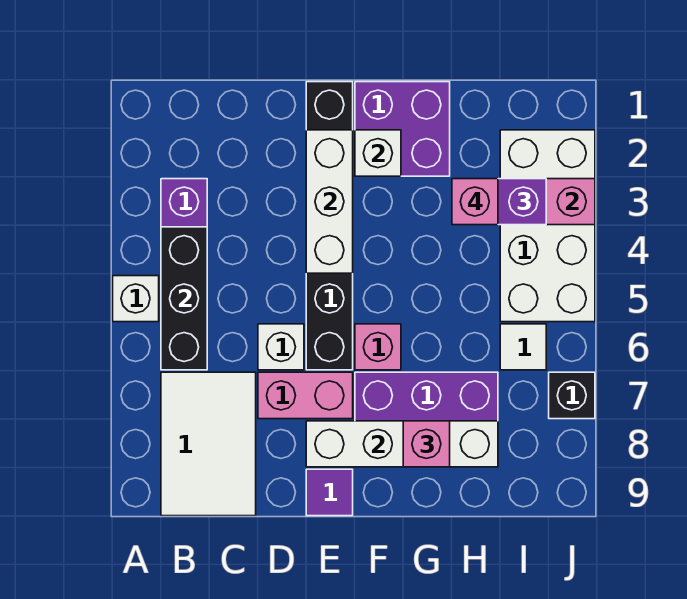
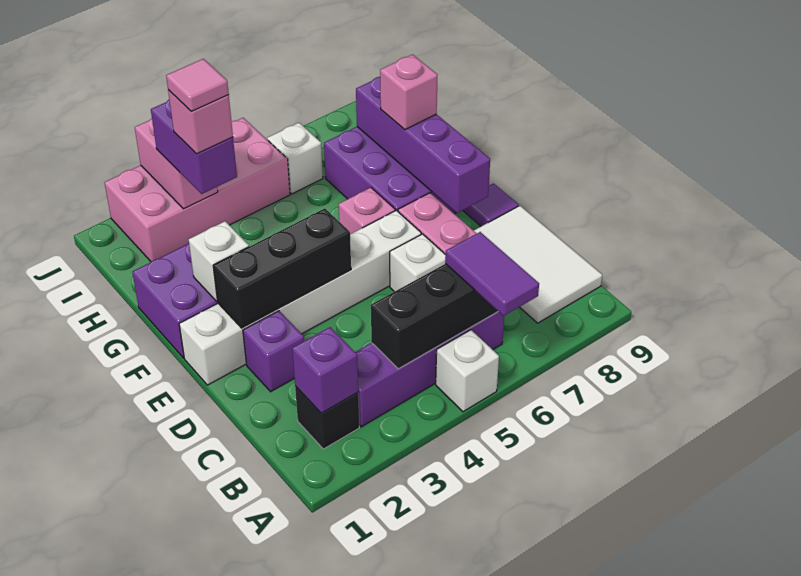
none -> purple 1x2 tile [445,232,539,316]
none -> purple 1x1 brick [292,327,358,413]
white 2x3 tile [161,372,256,516] -> white 2x3 tile turned to [474,206,602,323]
none -> purple 1x1 brick [243,311,304,392]
black 1x6 brick [306,82,353,370] -> white 1x6 brick [179,210,421,385]
white 1x3 brick [306,130,353,273] -> black 1x3 brick [213,208,351,328]
white 1x4 brick [306,421,498,467] -> purple 1x4 brick [356,77,490,213]
none -> pink 1x1 tile [166,59,229,111]
white 2x4 brick [500,130,595,322] -> pink 2x4 brick [104,118,290,262]
white 1x1 tile [500,324,546,370] -> white 1x1 brick [267,123,323,194]
black 1x1 brick [549,372,595,419] -> black 1x1 brick moved to [295,386,359,449]

